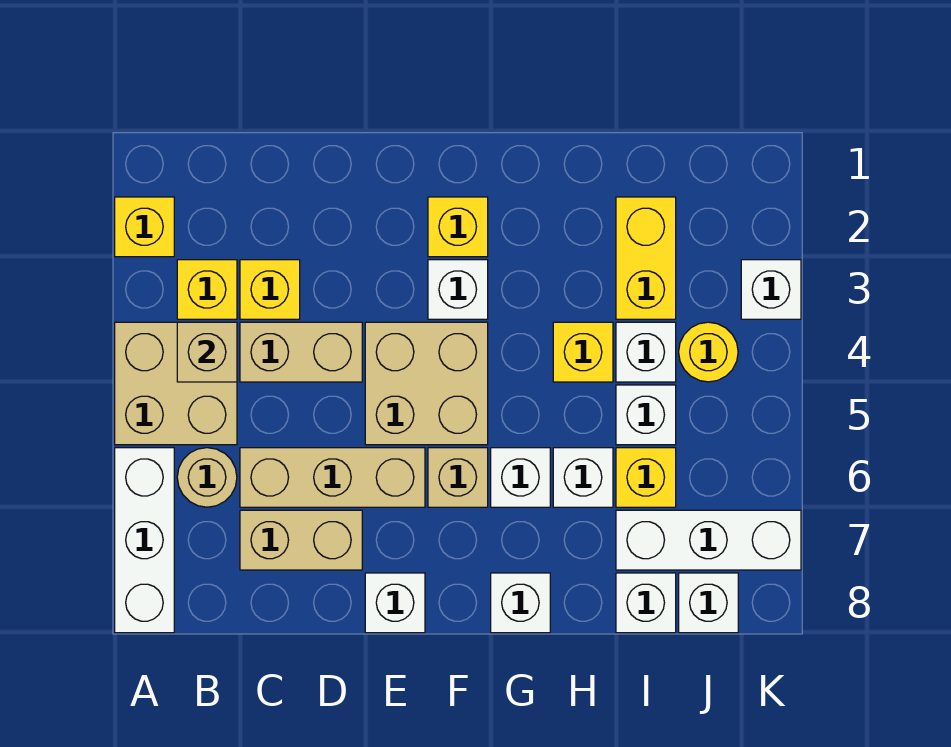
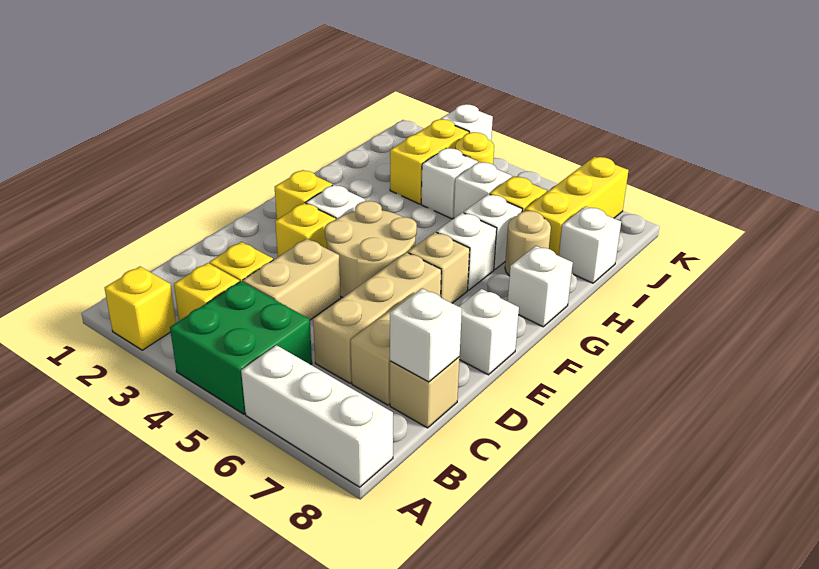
tan 2x2 brick [115,322,237,445] -> green 2x2 brick [170,281,312,414]
tan 1x1 brick [177,322,237,382] -> tan 1x1 brick moved to [390,357,460,428]
tan 1x1 round brick [177,448,237,507] -> tan 1x1 round brick moved to [505,211,551,276]
tan 2x2 brick [365,322,488,445] -> tan 2x2 round brick [325,201,417,298]
yellow 1x1 brick [553,322,613,382] -> yellow 1x1 brick moved to [275,203,336,257]
yellow 1x2 brick [616,197,676,319] -> yellow 1x2 brick turned to [390,119,469,204]
white 1x3 brick [616,510,801,570] -> yellow 1x3 brick [525,157,629,256]
white 1x1 brick [679,573,738,633] -> white 1x1 brick moved to [390,288,462,382]

